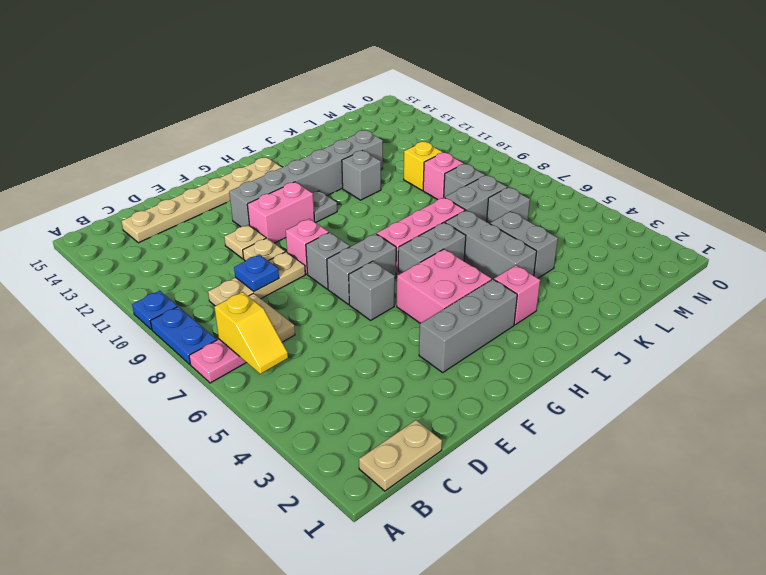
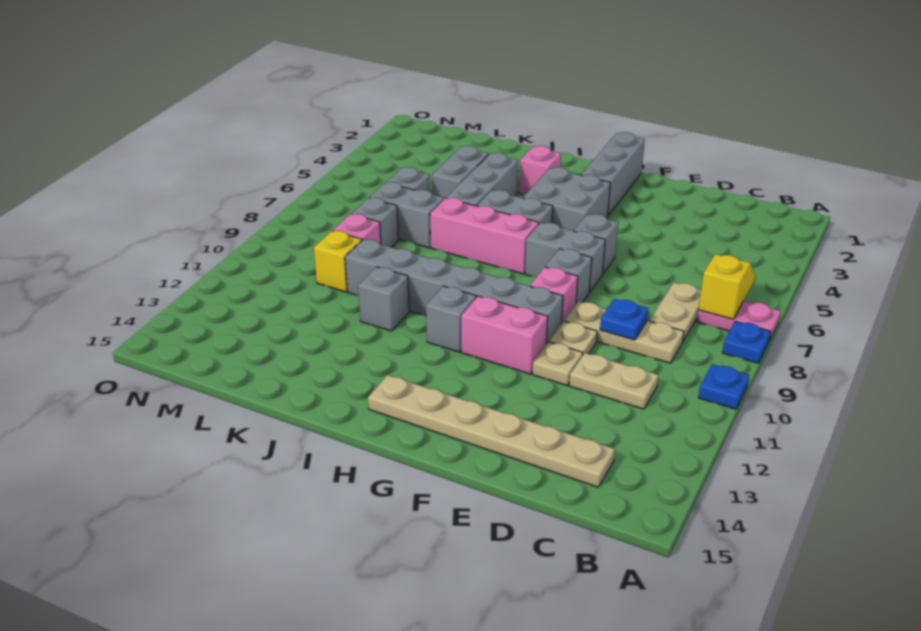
blue 1x2 plate [150,307,217,364] -> blue 1x1 plate [722,322,771,363]
tan 1x2 plate [359,420,442,491] -> tan 1x2 plate moved to [569,353,658,409]
grey 1x3 brick [419,279,517,372] -> grey 1x3 brick turned to [581,132,645,215]
grey 1x6 brick [229,130,383,227] -> grey 1x6 brick moved to [345,240,563,344]
pink 2x2 brick [397,249,491,323] -> grey 2x2 brick [523,167,610,231]
grey 1x1 plate [313,191,337,223] -> grey 1x1 brick [426,286,476,352]

